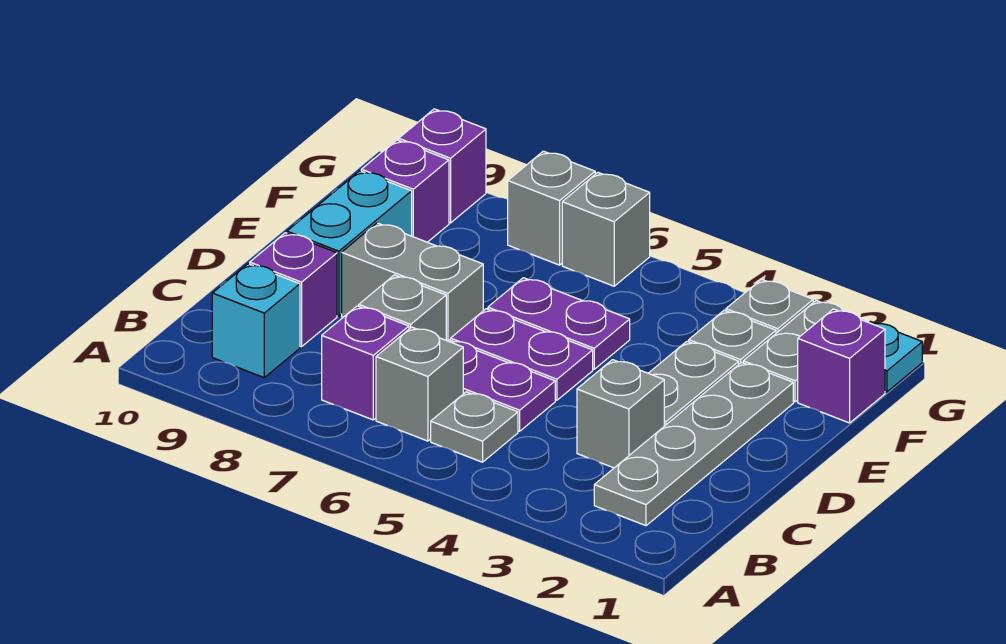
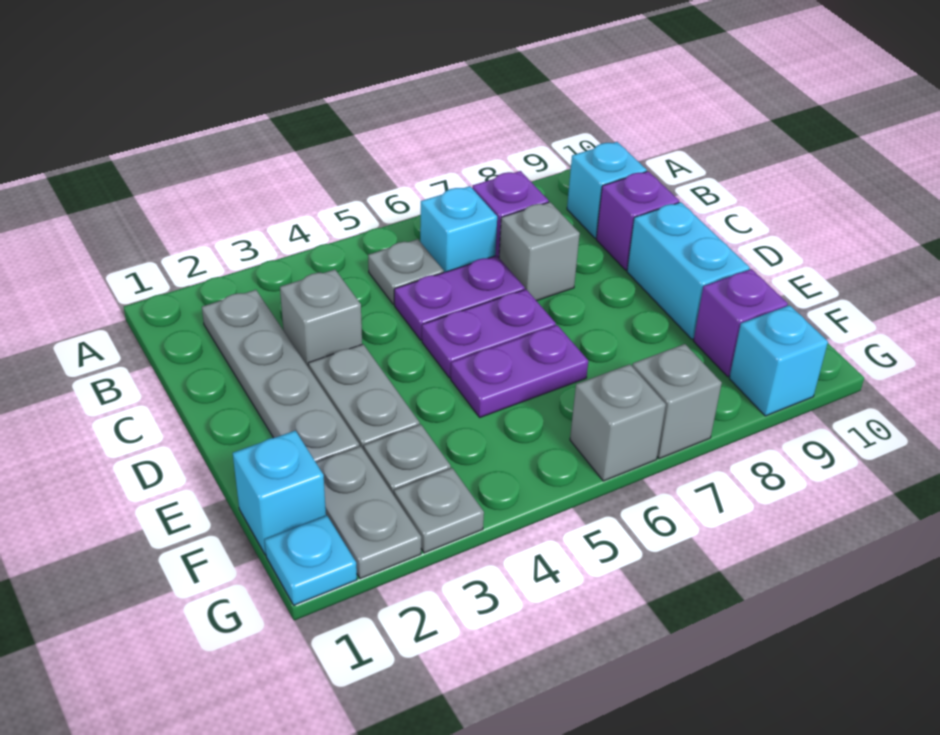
grey 1x1 brick [376,327,463,441] -> cyan 1x1 brick [420,186,497,272]
grey 1x2 brick [342,223,483,341] -> none
purple 1x1 brick [798,309,885,423] -> cyan 1x1 brick [233,431,326,555]
purple 1x1 brick [399,109,486,223] -> cyan 1x1 brick [729,305,828,416]

